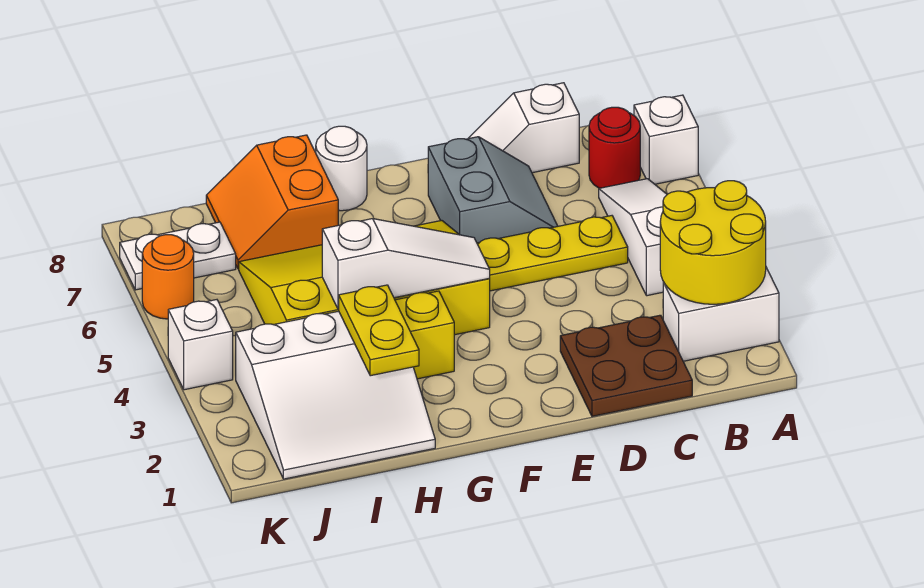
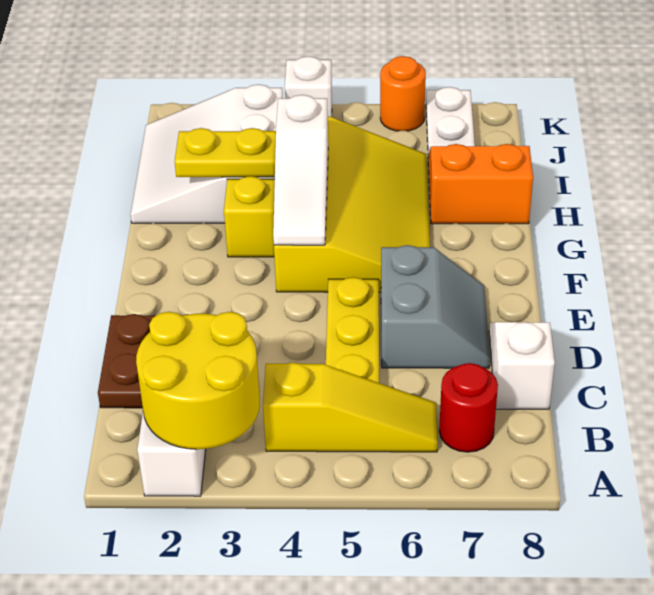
white 1x1 brick [634,95,698,184] -> none
white 1x3 slope [599,179,667,296] -> yellow 1x3 slope [263,363,438,452]
grey 2x2 slope [428,137,558,243] -> grey 2x2 slope turned to [381,245,490,368]
white 1x1 round brick [316,126,367,211] -> none

